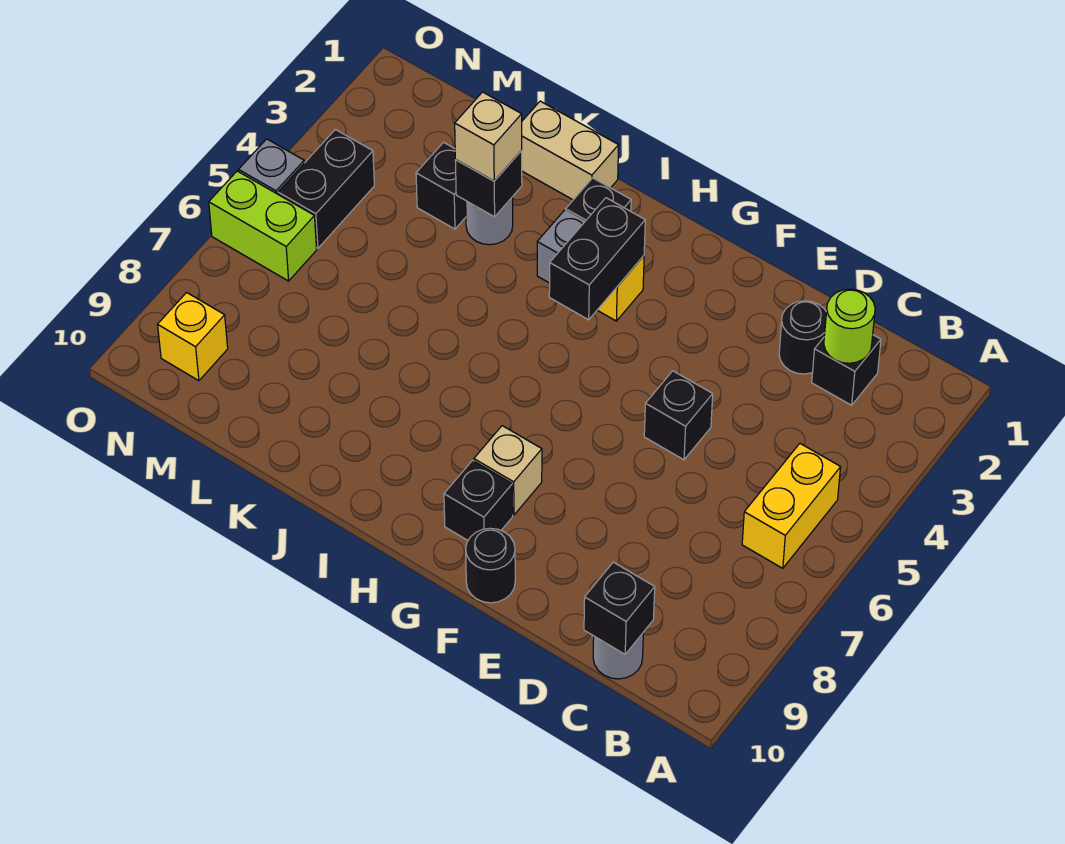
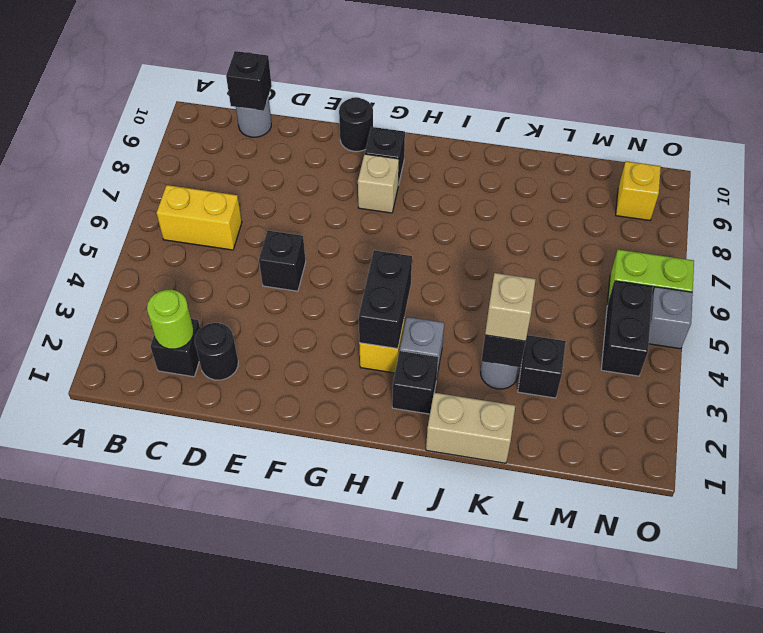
yellow 1x2 brick [742,444,841,568] -> yellow 1x2 brick turned to [157,185,242,250]

